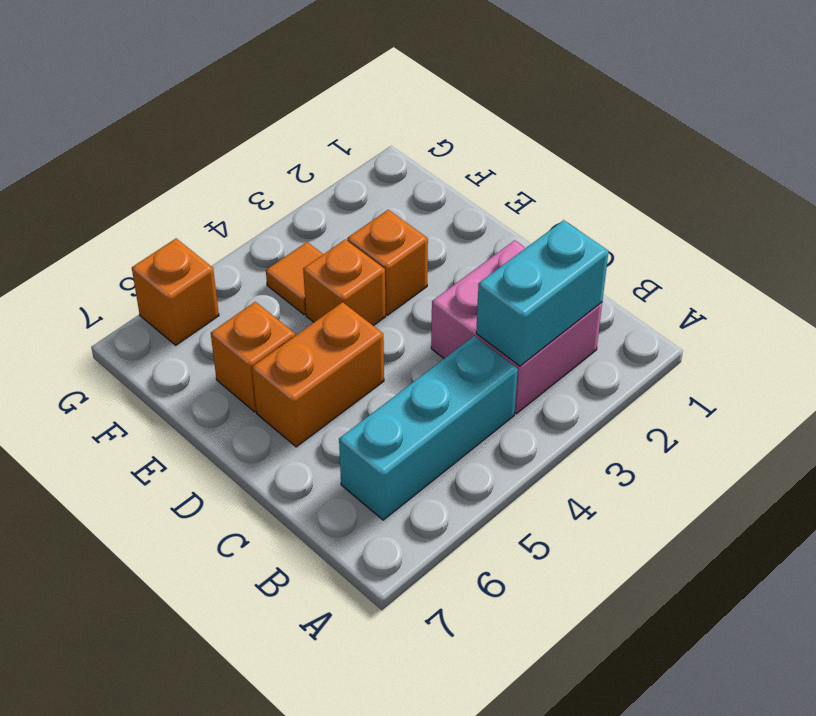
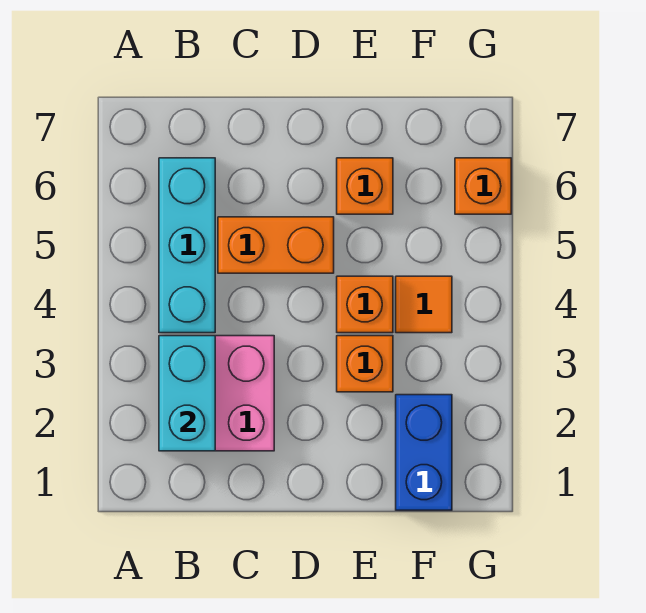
orange 1x2 brick [252,302,384,447] -> orange 1x2 brick turned to [218,217,334,273]
none -> blue 1x2 brick [396,395,452,510]

